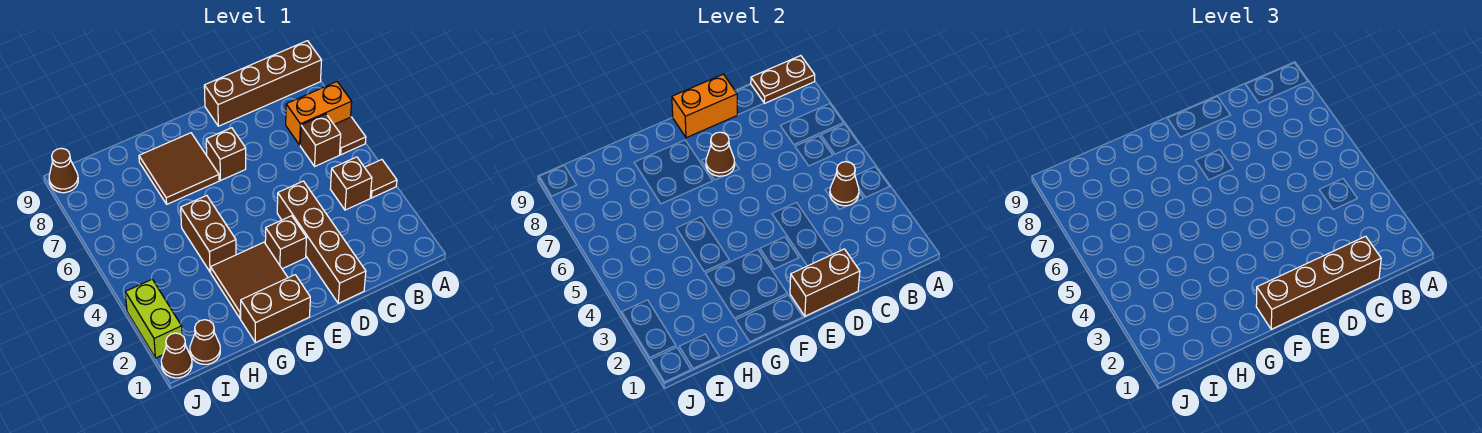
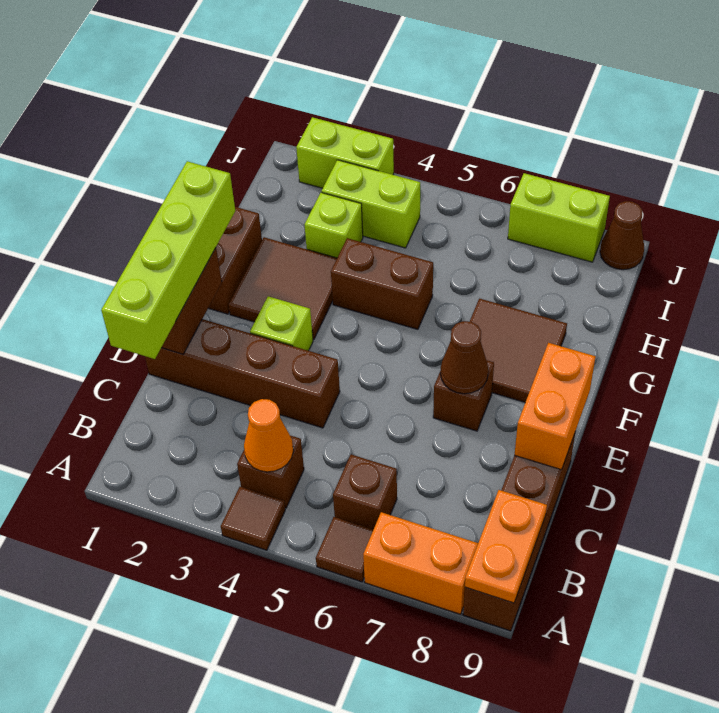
orange 1x2 brick [286,82,352,145] -> orange 1x2 brick turned to [363,512,478,614]
brown 1x2 plate [751,56,815,103] -> orange 1x2 plate [465,490,547,603]
brown 1x1 cone [830,162,859,206] -> orange 1x1 cone [244,399,293,472]
brown 1x4 brick [1256,236,1381,329] -> lime 1x4 brick [101,161,235,359]
brown 1x1 brick [265,216,306,269] -> lime 1x1 brick [250,296,313,351]
none -> lime 1x1 brick [304,193,363,258]
brown 1x1 cone [190,320,220,364] -> none
none -> lime 1x2 brick [322,160,420,248]
brown 1x1 cone [161,333,192,378] -> none
none -> lime 1x2 brick [508,173,610,262]

